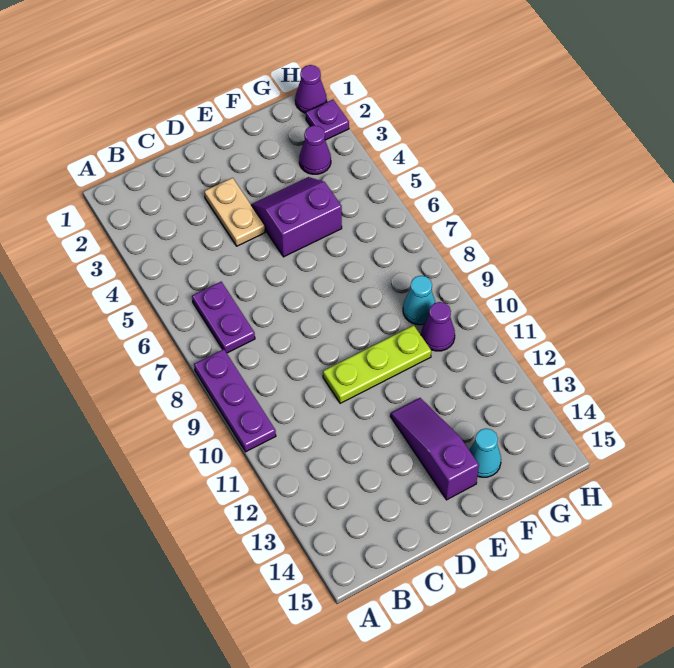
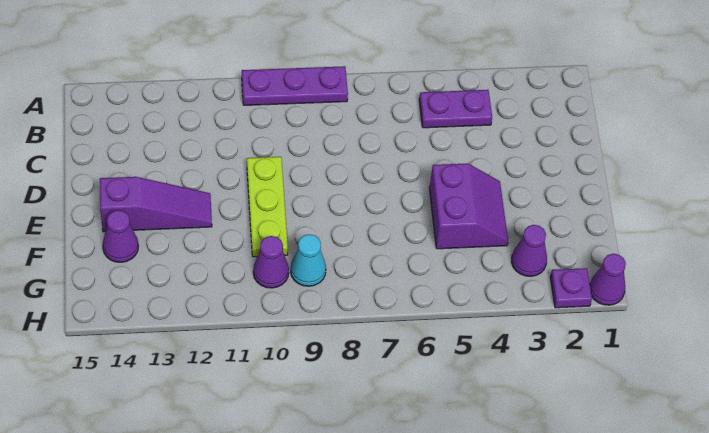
purple 1x2 plate [192,282,255,353] -> purple 1x2 plate moved to [419,90,492,128]
tan 1x2 plate [204,178,265,246] -> none
cyan 1x1 cone [469,428,501,477] -> purple 1x1 cone [103,210,138,262]

